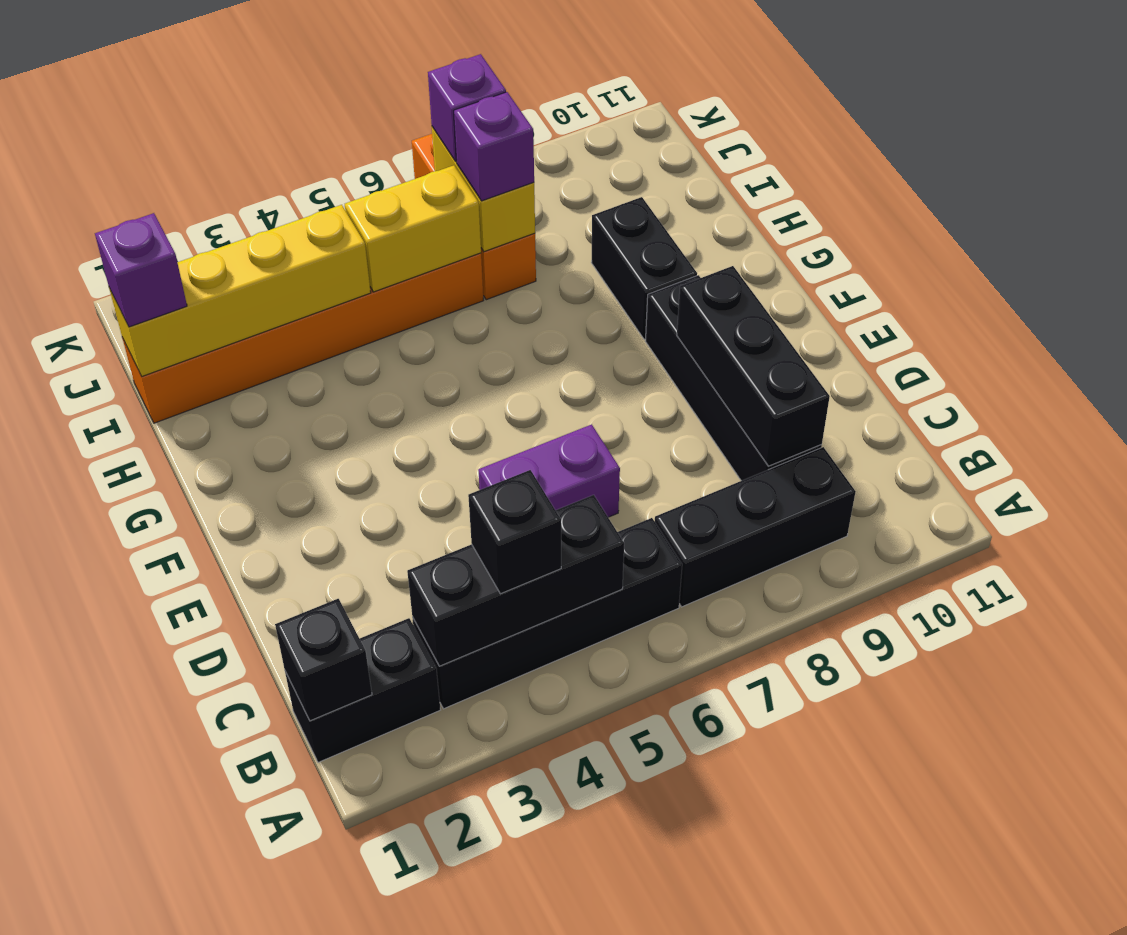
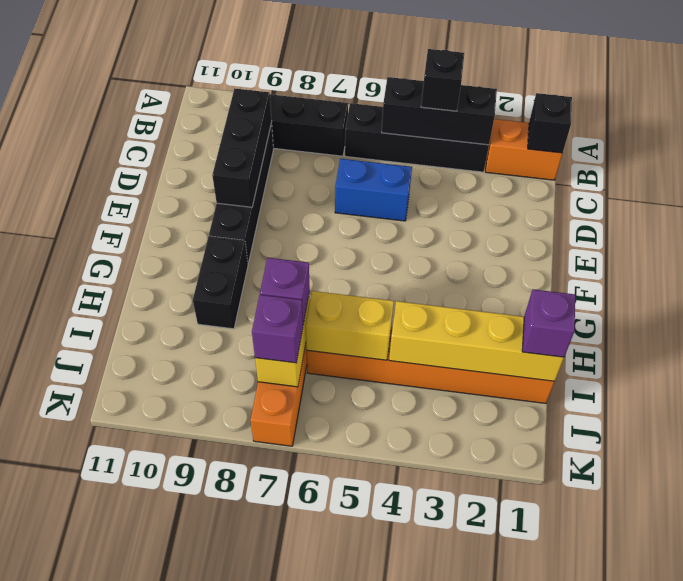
black 1x2 brick [285,618,440,762] -> orange 1x2 brick [485,119,562,180]
purple 1x2 brick [478,424,620,517] -> blue 1x2 brick [335,159,412,221]

